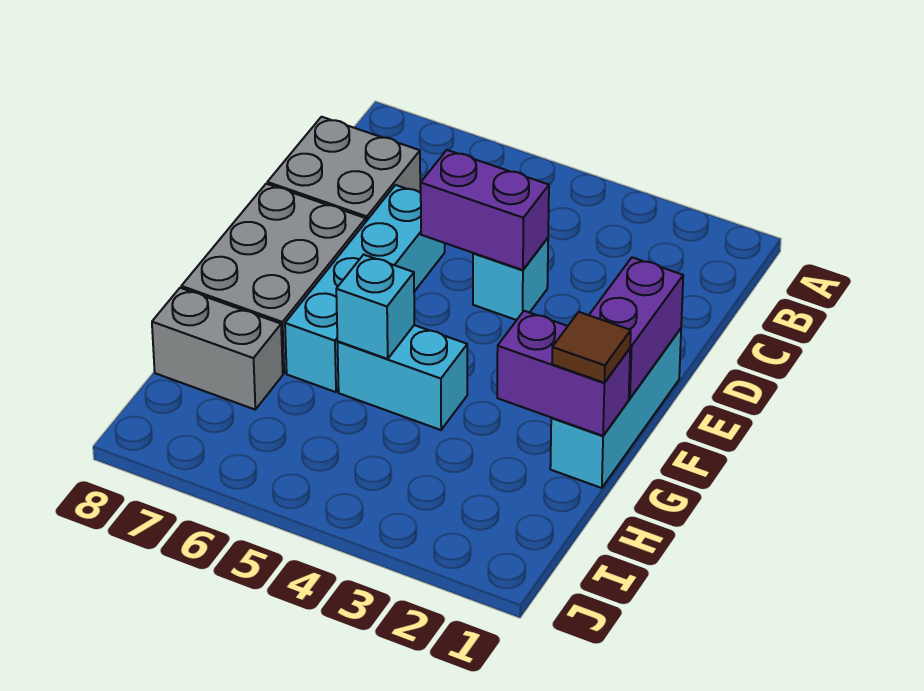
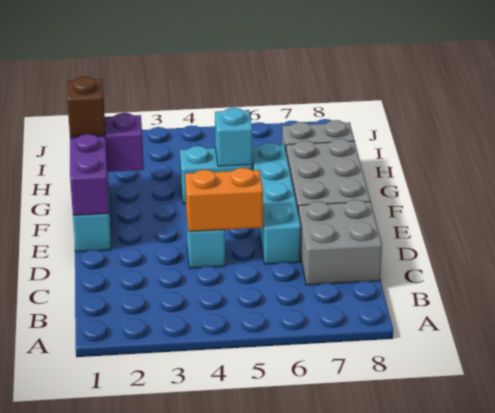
purple 1x2 brick [420,150,549,270] -> orange 1x2 brick [185,168,263,232]
brown 1x1 tile [552,312,631,383] -> brown 1x1 brick [67,77,105,137]

